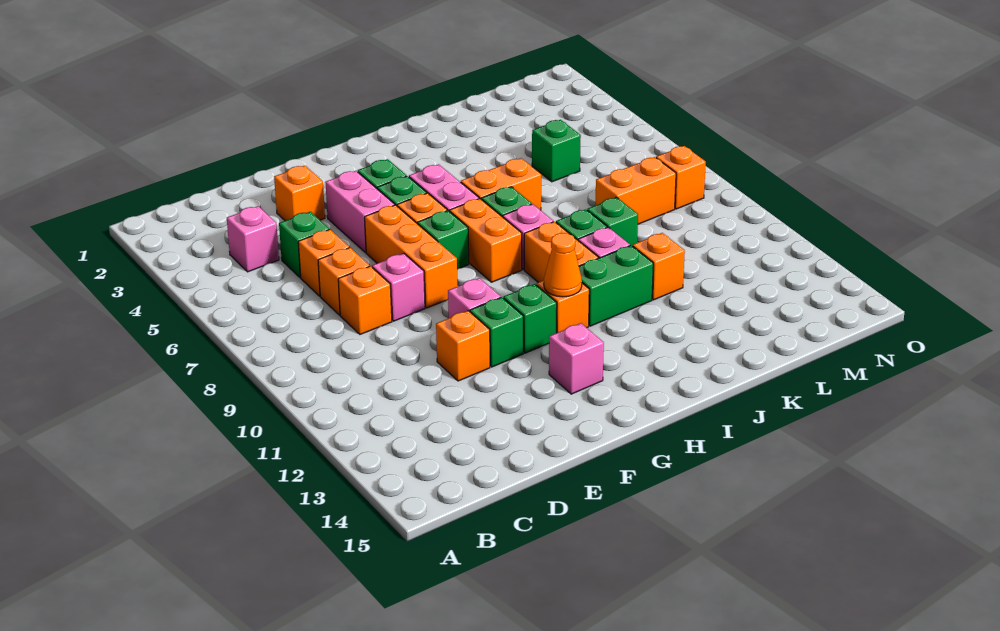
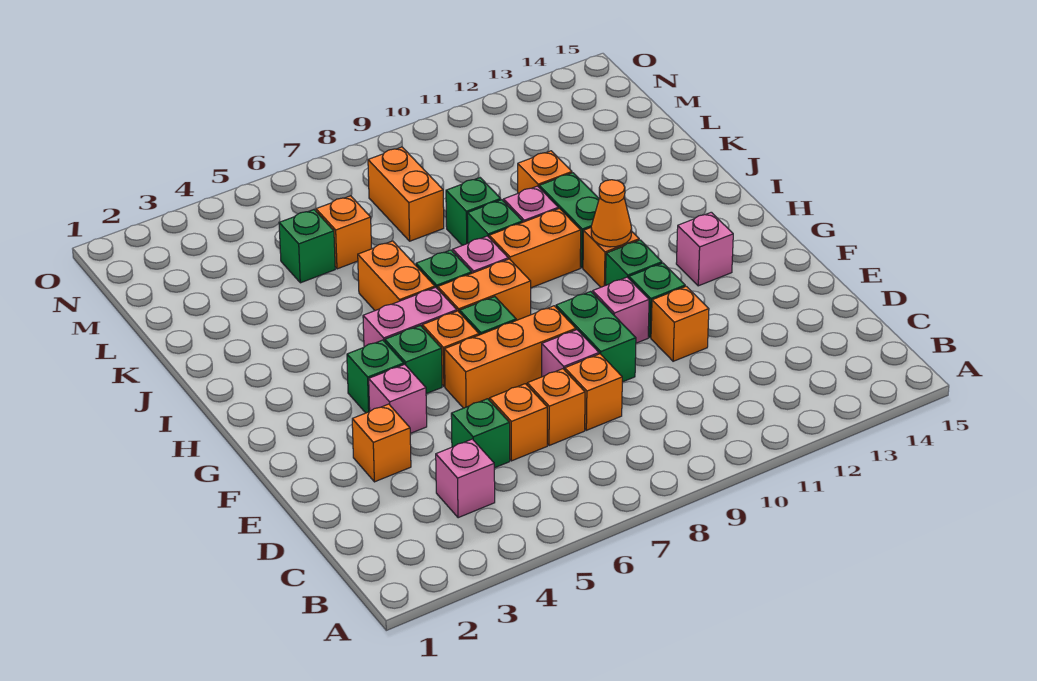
none -> green 1x2 brick [556,291,636,382]
pink 1x2 brick [325,171,395,253] -> pink 1x1 brick [369,364,427,433]
orange 1x1 brick [656,146,706,209] -> orange 1x1 brick moved to [316,196,372,269]

